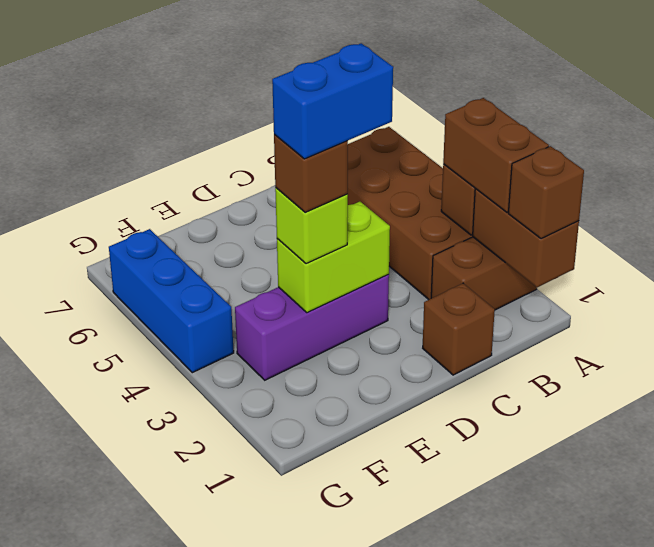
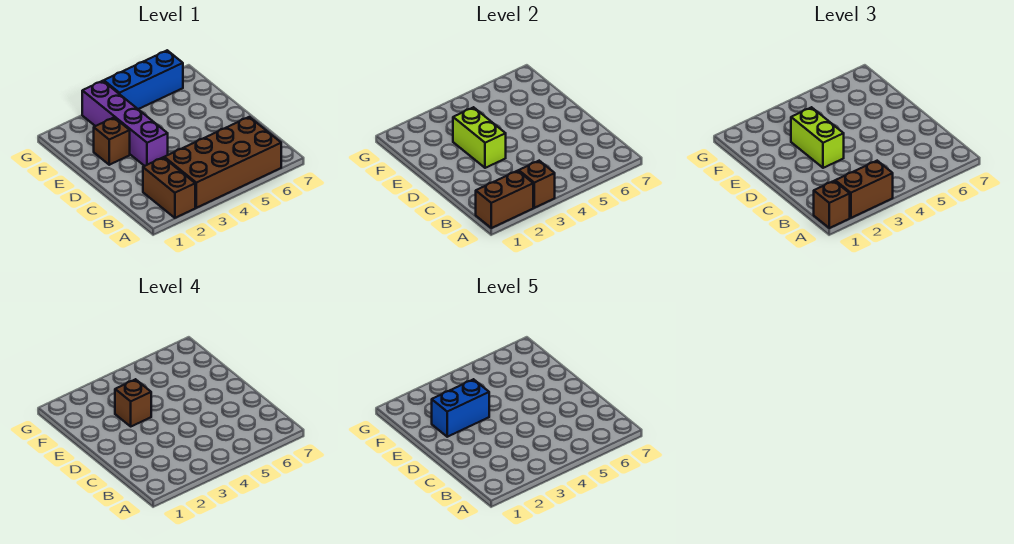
brown 1x1 brick [423,283,495,375] -> brown 1x1 brick moved to [94,118,130,165]
purple 1x3 brick [235,274,389,380] -> purple 1x4 brick [82,81,168,166]
blue 1x2 brick [272,43,393,159] -> blue 1x2 brick turned to [432,379,489,437]
lime 1x1 brick [275,188,348,264] -> lime 1x2 brick [791,107,844,168]

